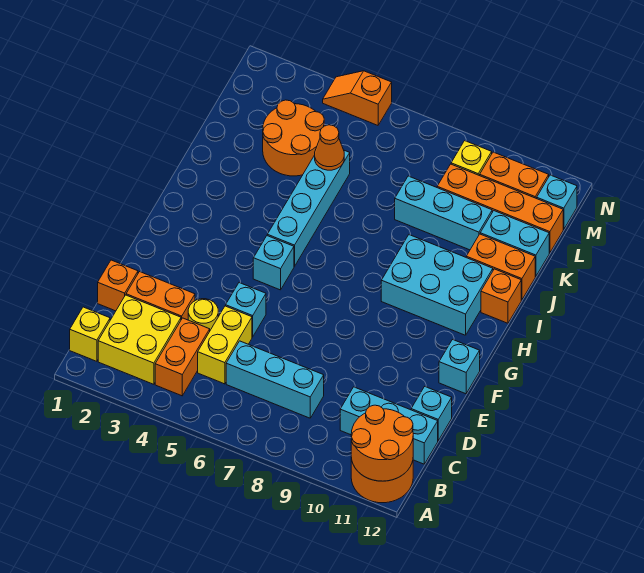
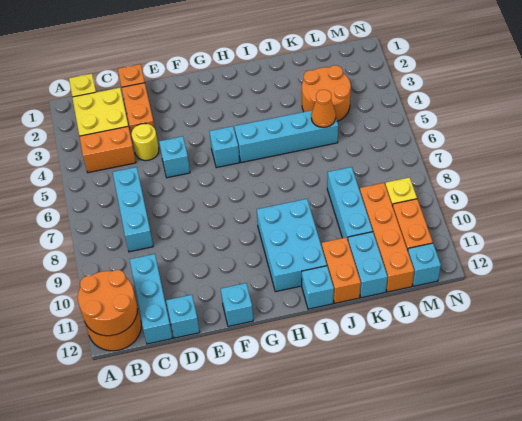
yellow 1x2 brick [198,306,252,384] -> none
orange 1x1 brick [481,269,521,323] -> cyan 1x1 brick [302,266,334,309]
orange 1x2 slope [323,71,392,125] -> none

